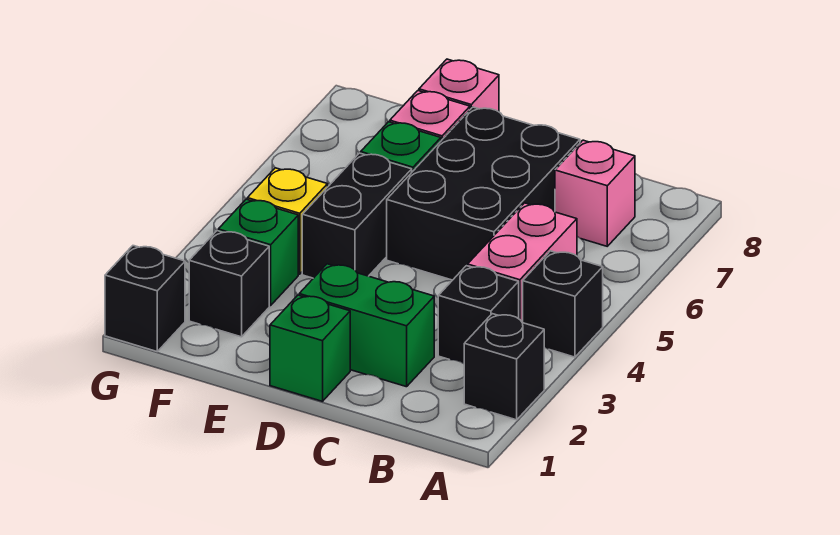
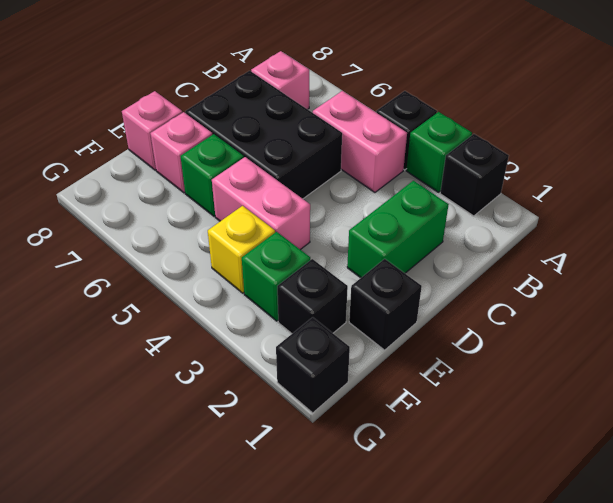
black 1x1 brick [438,266,519,364] -> black 1x1 brick moved to [349,259,422,350]
green 1x1 brick [270,295,350,401] -> green 1x1 brick moved to [406,112,472,192]
black 1x2 brick [302,153,412,278] -> pink 1x2 brick [212,157,310,250]

